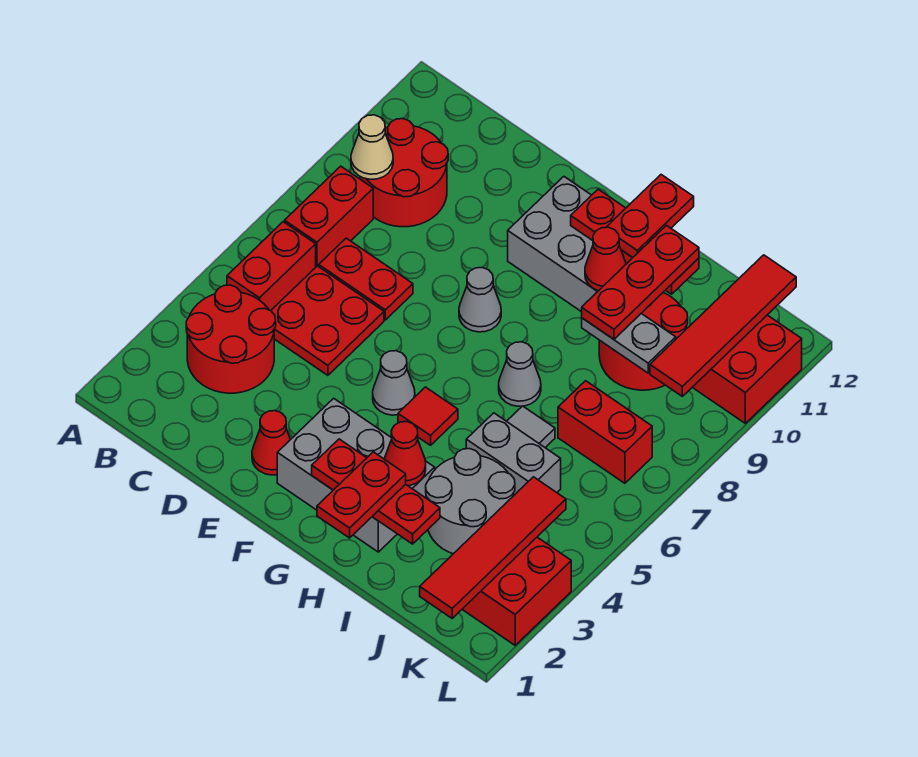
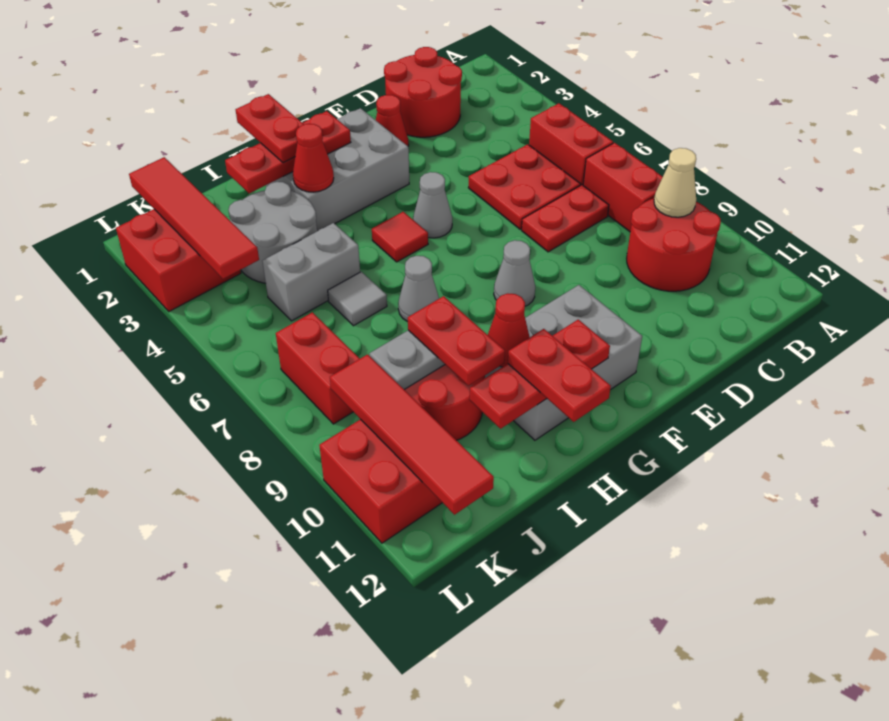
red 2x2 round brick [186,285,276,393] -> red 2x2 round brick moved to [384,47,462,137]
red 1x3 plate [582,226,699,339] -> red 1x2 plate [408,296,505,386]
red 1x2 brick [558,381,652,483] -> red 1x2 brick turned to [276,312,360,424]

